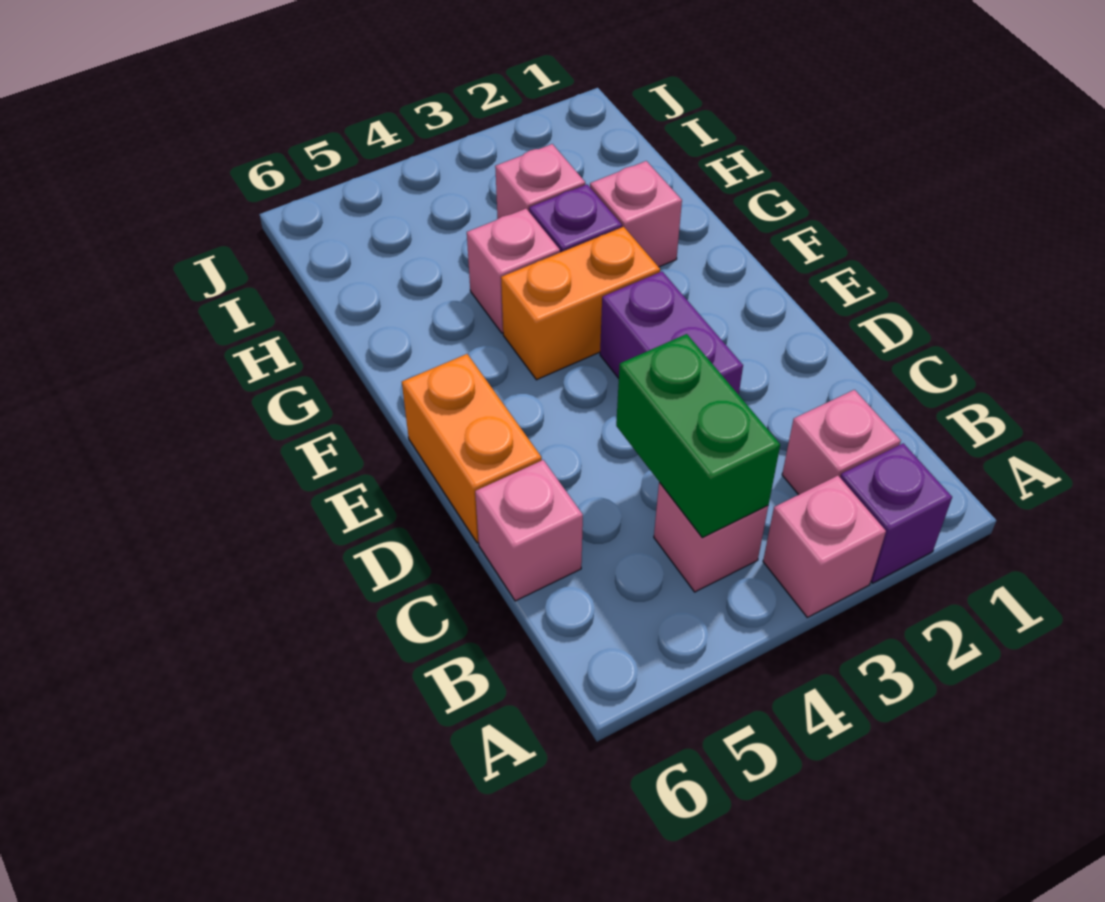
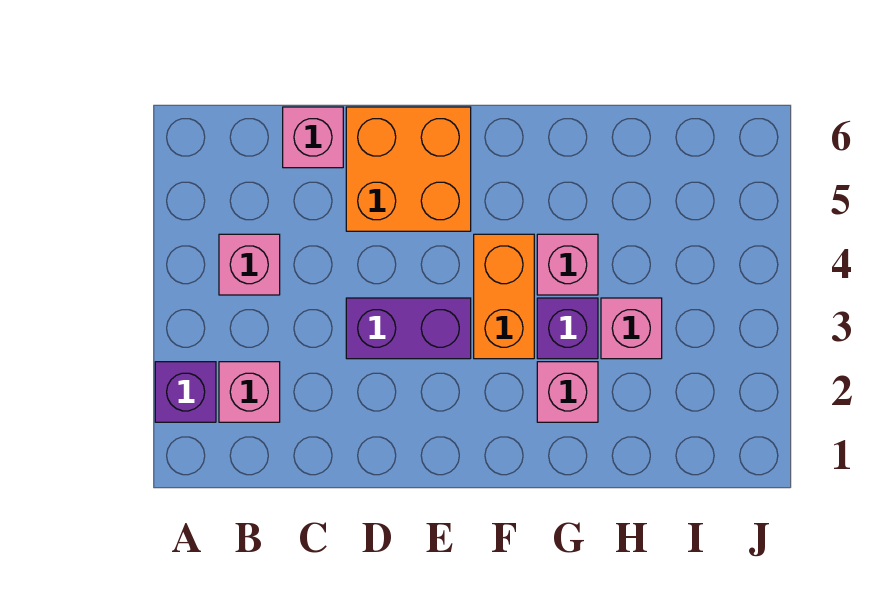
pink 1x1 brick [763,476,886,617] -> none
green 1x2 brick [616,334,780,538] -> none
orange 1x2 brick [402,354,542,543] -> orange 2x2 brick [346,107,471,231]

